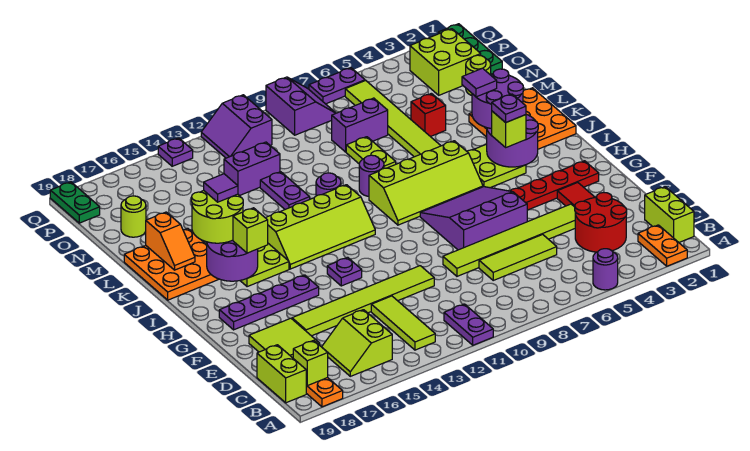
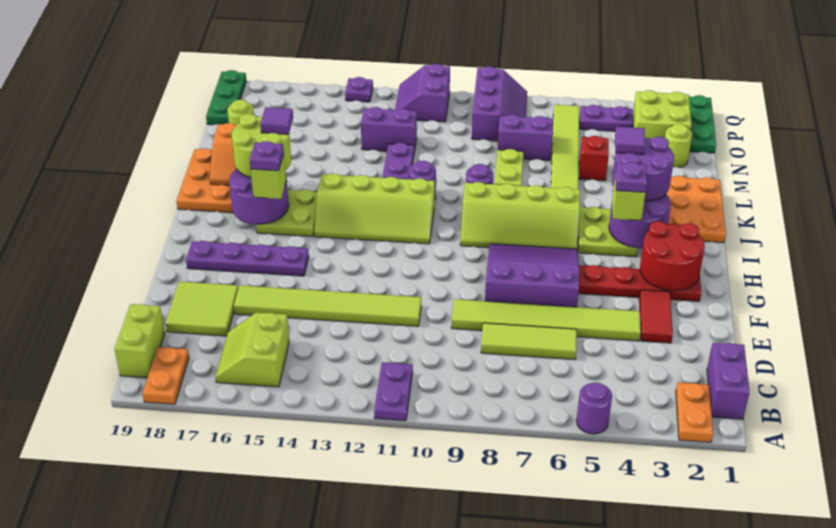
lime 1x2 brick [645,187,694,242] -> purple 1x2 brick [707,343,750,419]
lime 1x3 tile [371,296,435,350] -> none
lime 1x1 brick [293,340,328,386] -> none
red 2x2 round brick [575,192,627,252] -> red 2x2 round brick moved to [640,221,705,291]
purple 1x1 plate [327,257,362,286] -> purple 1x1 plate moved to [250,141,284,171]
purple 2x2 slope [266,77,336,135] -> purple 2x3 slope [472,67,527,141]
green 1x2 plate [50,182,100,223] -> green 1x3 plate [206,70,246,125]
purple 1x2 plate [309,68,365,104] -> purple 1x2 plate moved to [580,105,633,131]

